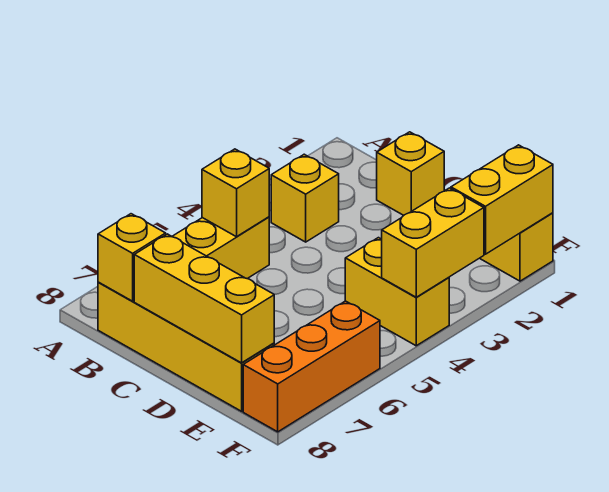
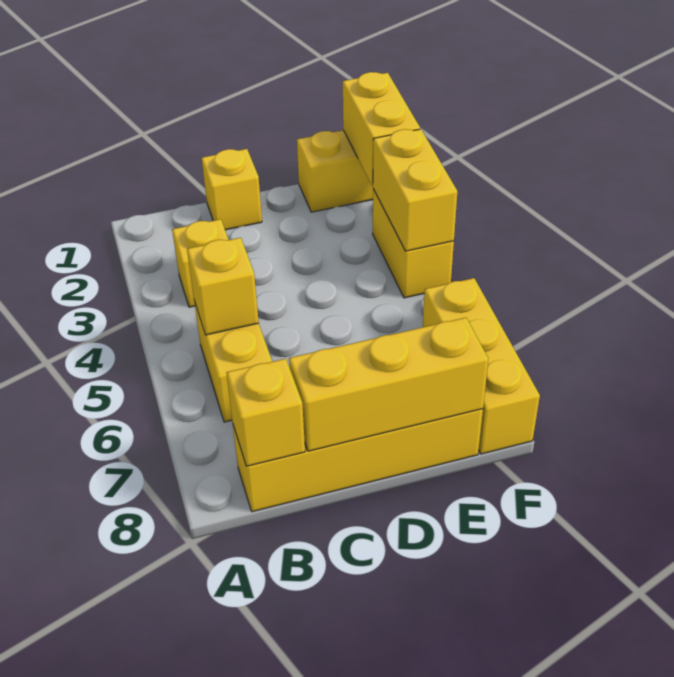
yellow 1x2 brick [345,238,449,346] -> yellow 1x2 brick turned to [373,189,454,298]
orange 1x3 brick [243,301,380,432] -> yellow 1x3 brick [423,278,540,454]

